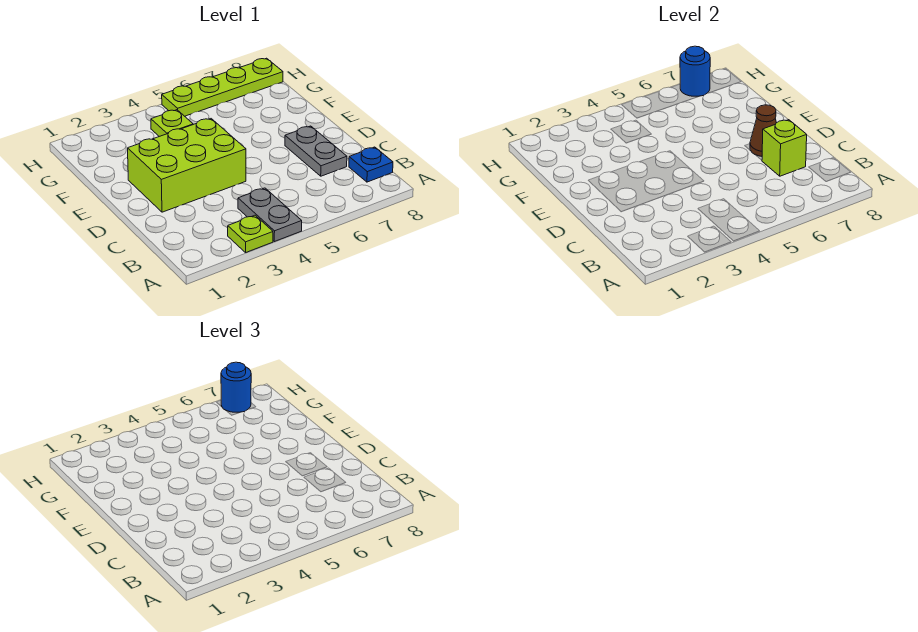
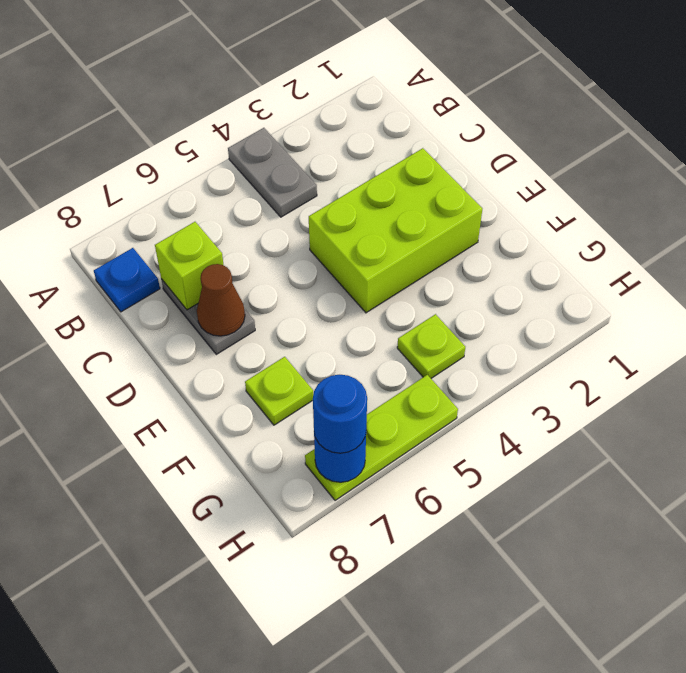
lime 1x1 plate [228,215,273,252] -> lime 1x1 plate moved to [245,357,313,425]
lime 1x4 plate [162,58,283,116] -> lime 1x3 plate [305,375,458,500]

